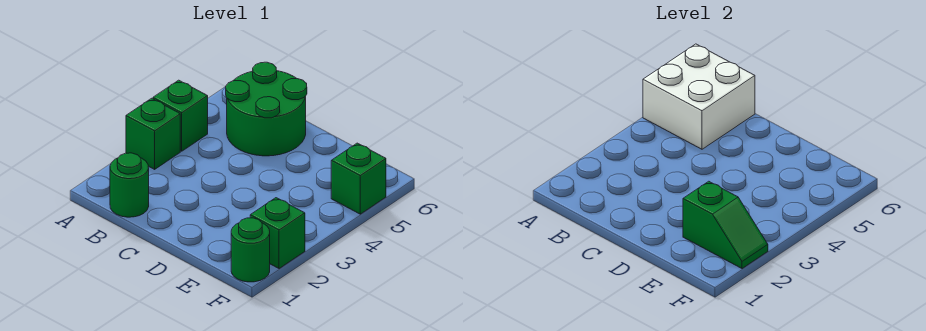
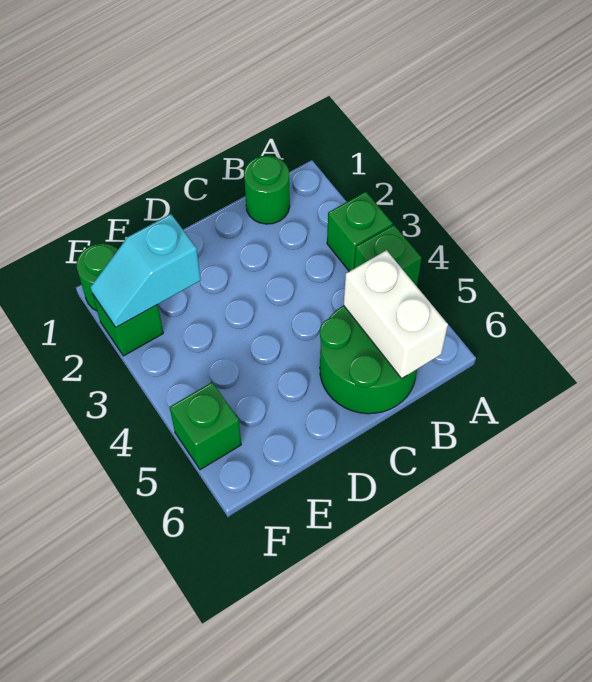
white 2x2 brick [643,44,755,149] -> white 1x2 brick [344,250,448,379]
green 1x2 slope [683,181,768,269] -> cyan 1x2 slope [91,214,201,327]

